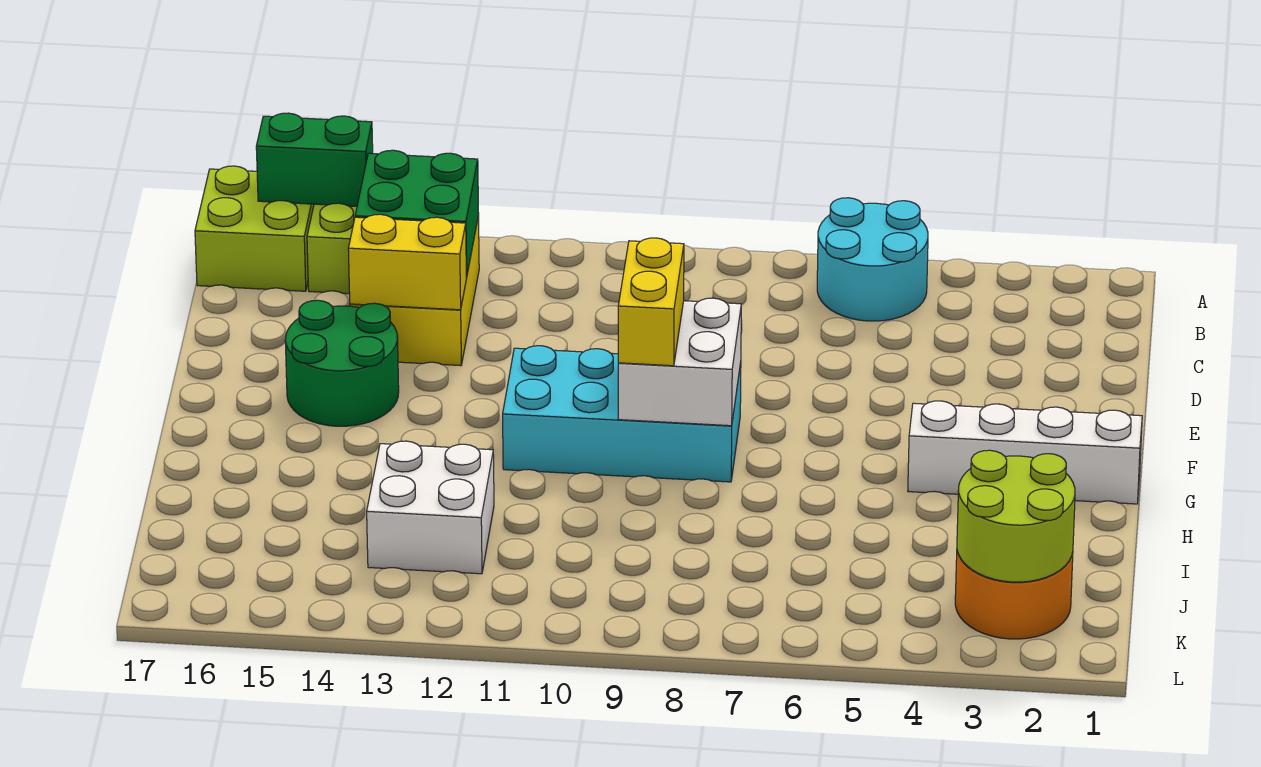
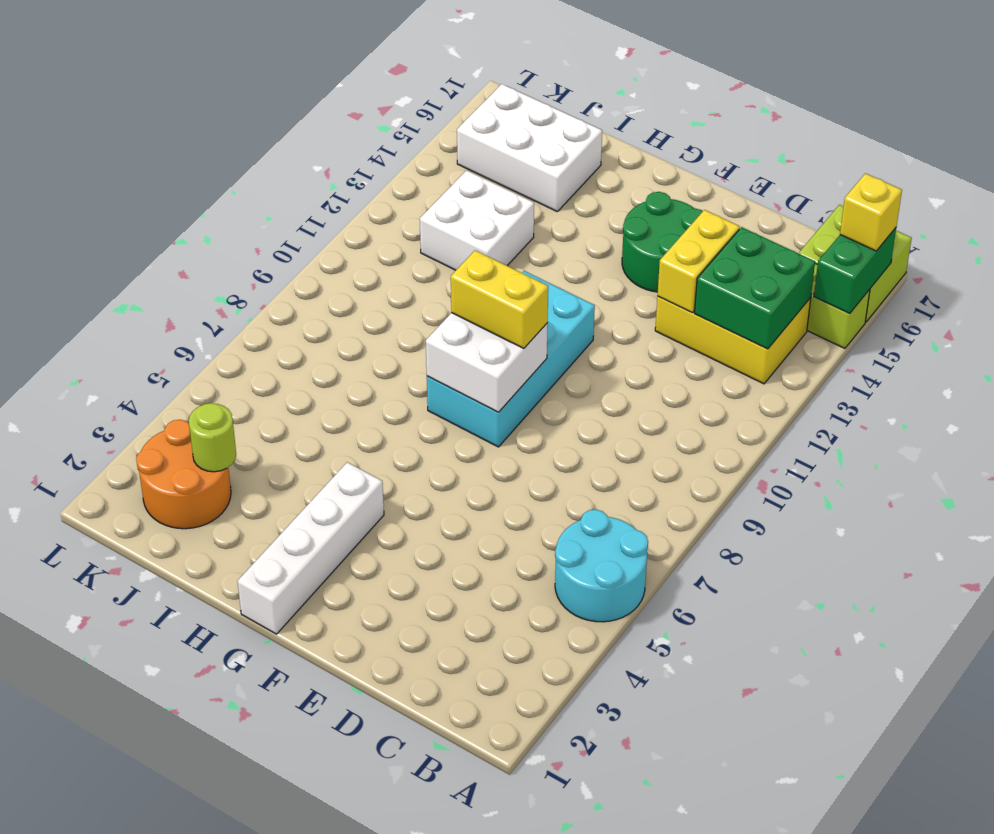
none -> yellow 1x1 brick [840,173,902,251]
none -> white 2x3 brick [457,84,602,212]
lime 2x2 round brick [957,450,1075,582] -> lime 1x1 round brick [189,403,236,472]

